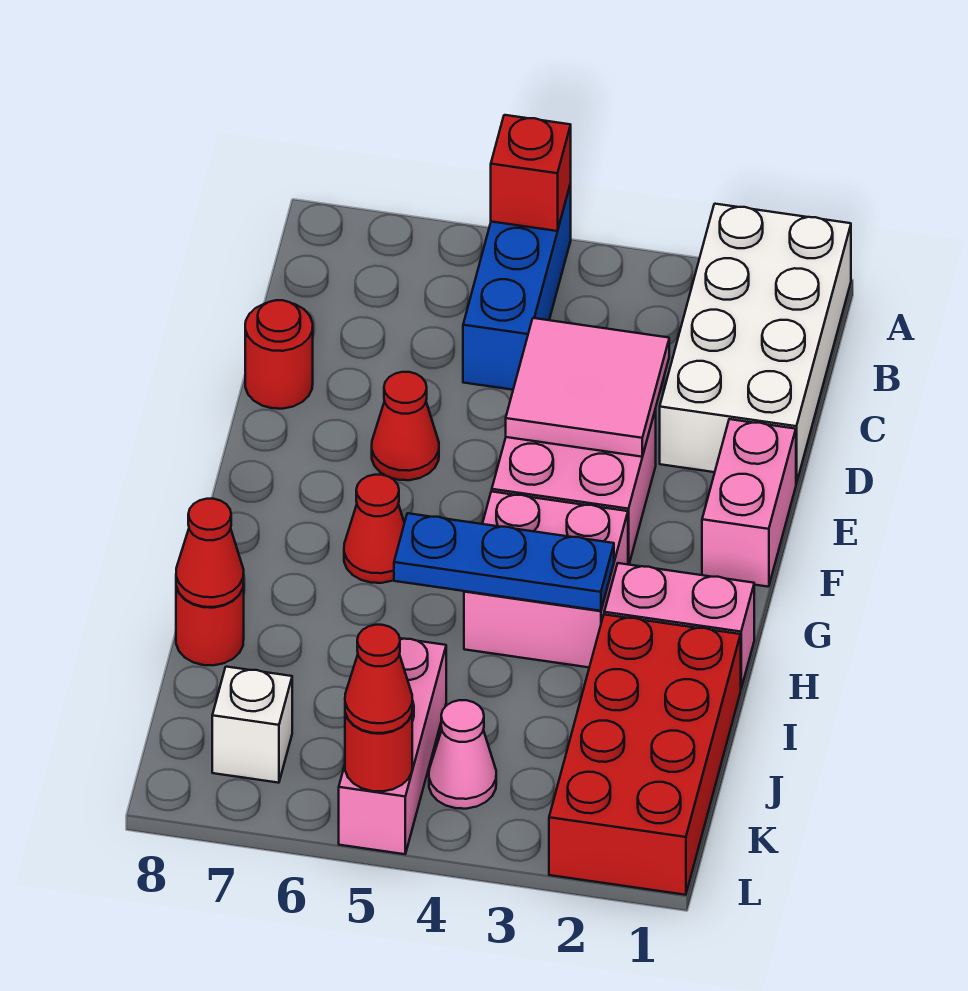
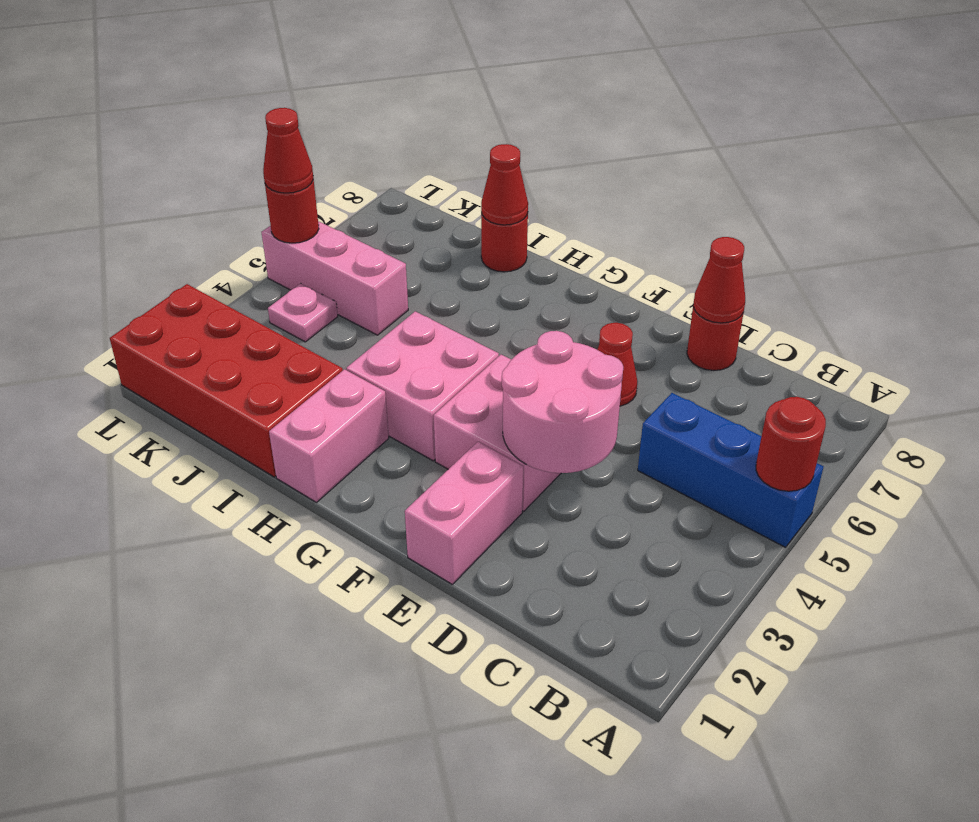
white 2x4 brick [660,204,851,484] -> none
red 1x1 brick [491,115,571,231] -> red 1x1 round brick [756,397,826,491]
pink 2x2 tile [506,318,669,457] -> pink 2x2 round brick [502,331,623,473]
pink 1x2 brick [702,419,796,587] -> pink 1x2 brick turned to [405,442,523,584]
red 1x1 cone [344,475,404,583] -> red 1x1 cone moved to [693,237,745,323]
blue 1x3 plate [394,513,614,611] -> none
pink 1x1 cone [429,700,496,809] -> pink 1x1 plate [268,283,338,342]
white 1x1 brick [212,667,292,783] -> none

